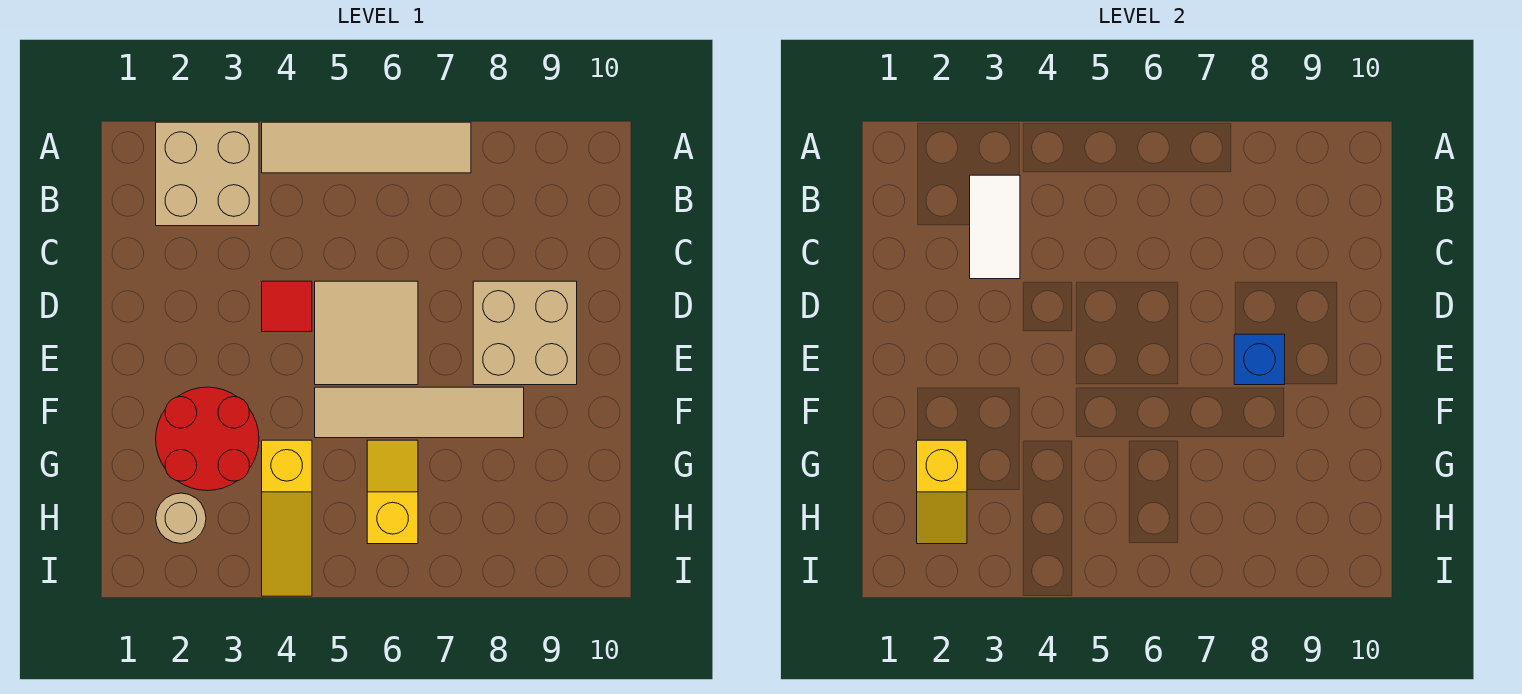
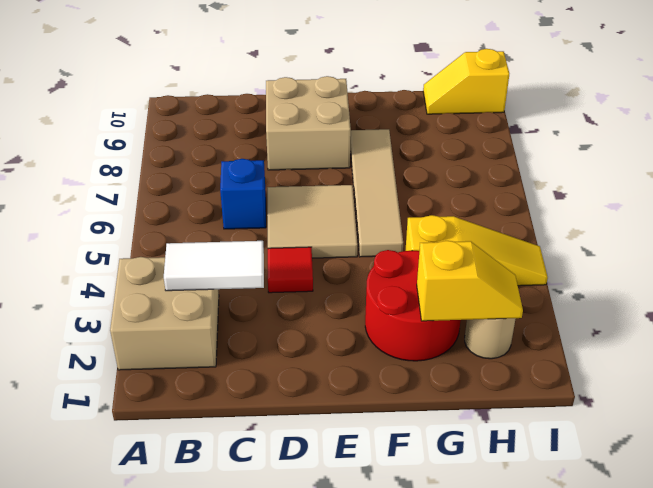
tan 1x4 tile [262,122,471,173] -> none
blue 1x1 brick [1234,334,1285,385] -> blue 1x1 brick moved to [220,159,266,229]
yellow 1x2 slope [367,440,418,544] -> yellow 1x2 slope moved to [423,49,509,114]

